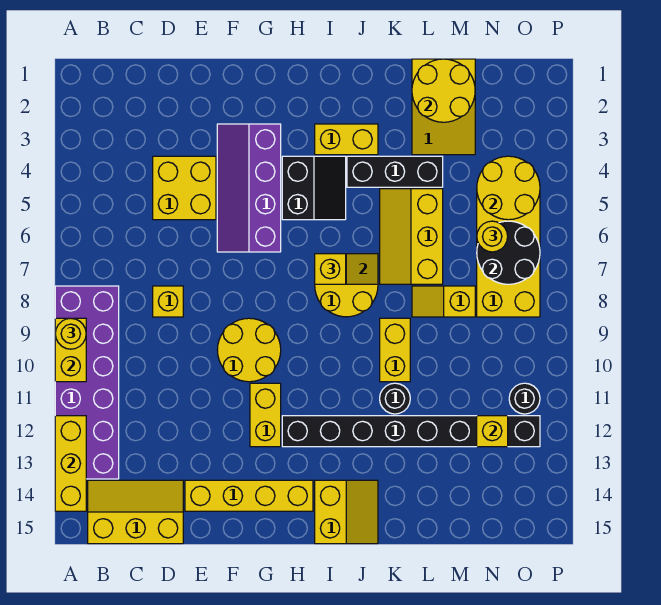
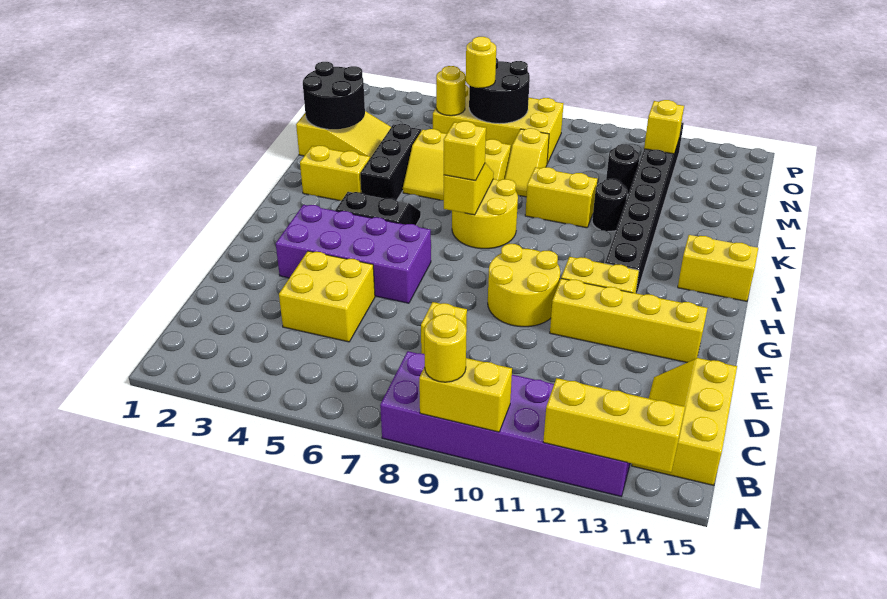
yellow 1x4 brick [185,480,313,511] -> yellow 1x4 brick turned to [550,278,708,362]
purple 2x4 slope [217,124,281,252] -> purple 2x4 brick [276,205,431,303]
yellow 1x2 brick [315,124,378,155] -> yellow 1x2 brick turned to [300,146,370,201]
yellow 2x2 round brick [412,59,475,122] -> black 2x2 round brick [303,62,365,129]
yellow 2x2 round brick [477,156,540,220] -> yellow 1x1 round brick [436,66,466,116]
black 1x1 round brick [509,383,540,414] -> black 1x1 round brick moved to [606,144,640,194]

